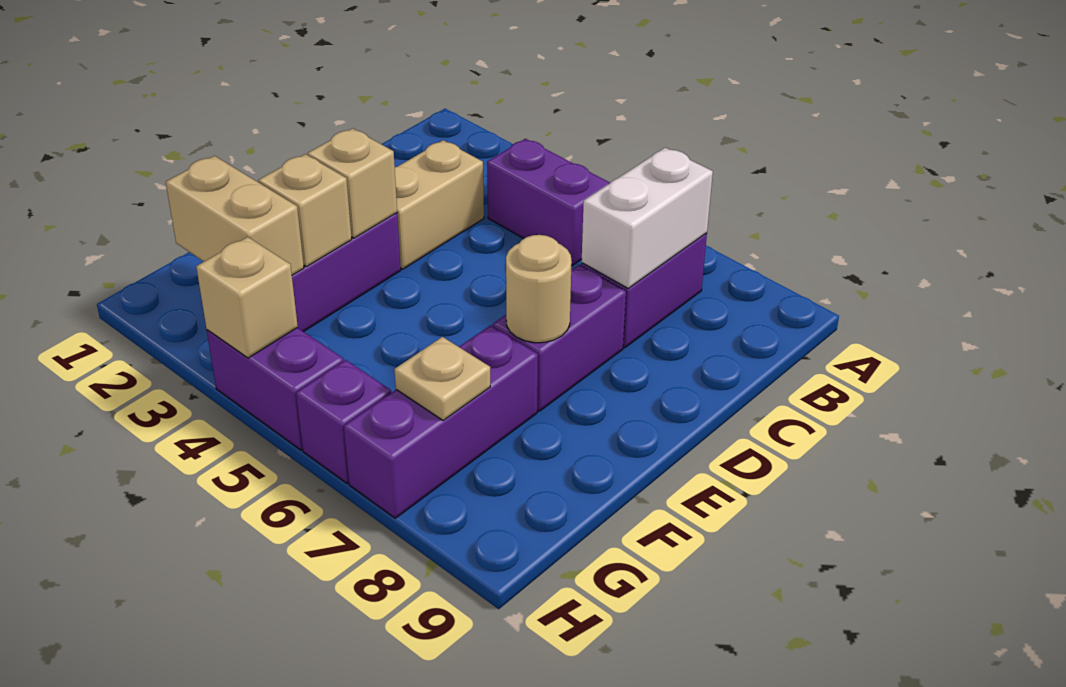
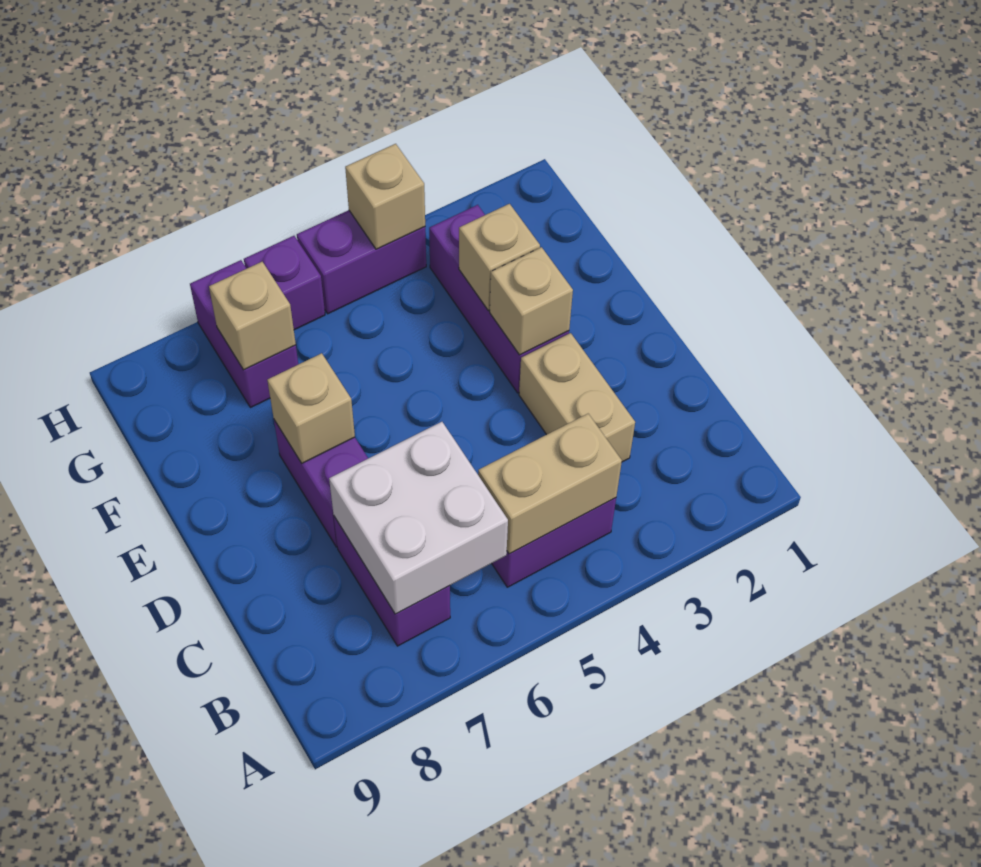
white 1x2 brick [582,148,713,288] -> white 2x2 brick [329,422,508,614]
tan 1x1 round brick [506,235,572,343] -> tan 1x1 brick [267,353,355,463]
purple 1x3 brick [344,325,538,518] -> purple 1x2 brick [190,260,298,408]
tan 1x2 brick [166,156,304,275] -> tan 1x2 brick moved to [478,414,622,554]
tan 1x1 plate [394,337,490,421] -> tan 1x1 brick [209,262,296,370]

